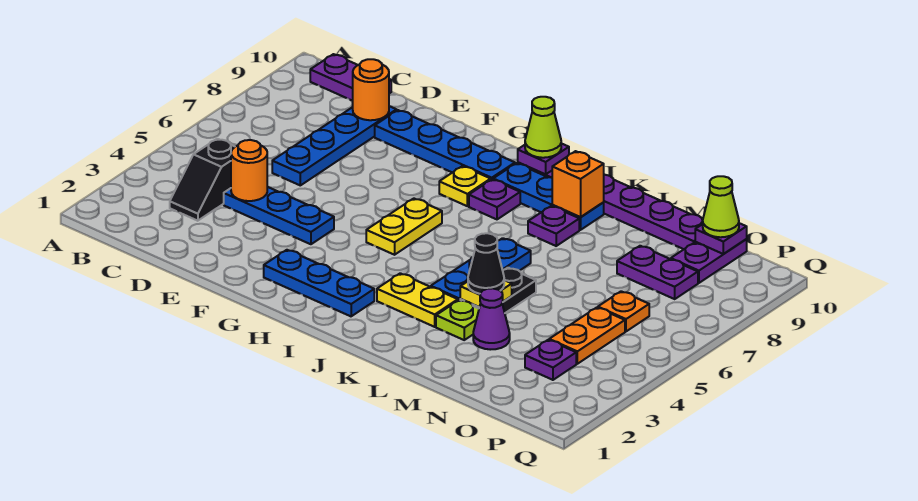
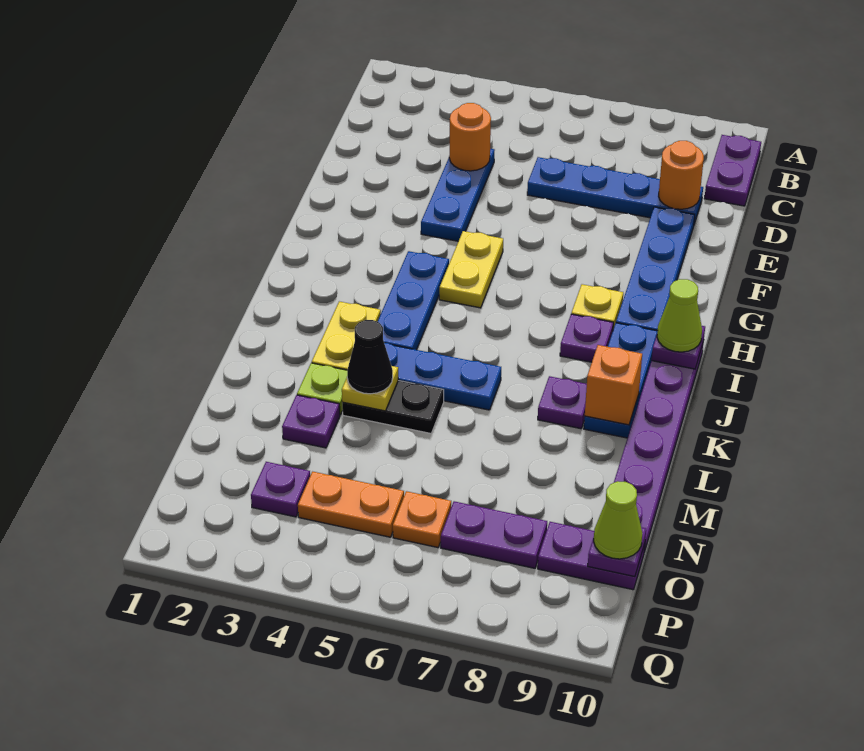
black 1x2 slope [170,139,235,221] -> none
blue 1x3 plate [264,250,374,316] -> blue 1x3 plate moved to [378,251,449,350]
yellow 1x2 plate [366,199,442,255] -> yellow 1x2 plate turned to [439,231,503,308]
purple 1x1 cone [473,288,510,350] -> purple 1x1 plate [282,395,340,448]
purple 1x2 plate [617,246,698,299] -> purple 1x2 plate turned to [441,501,547,568]

